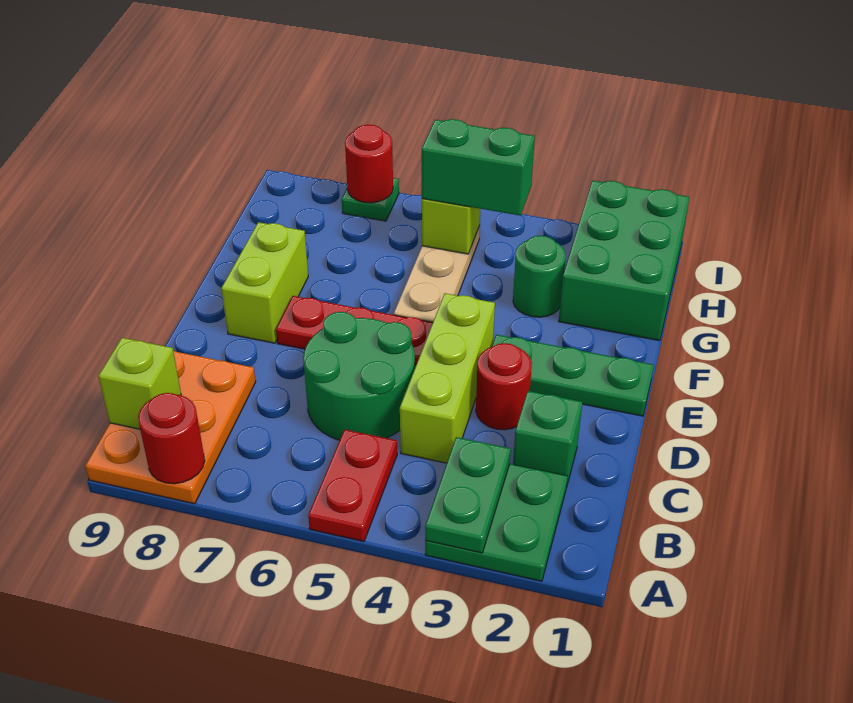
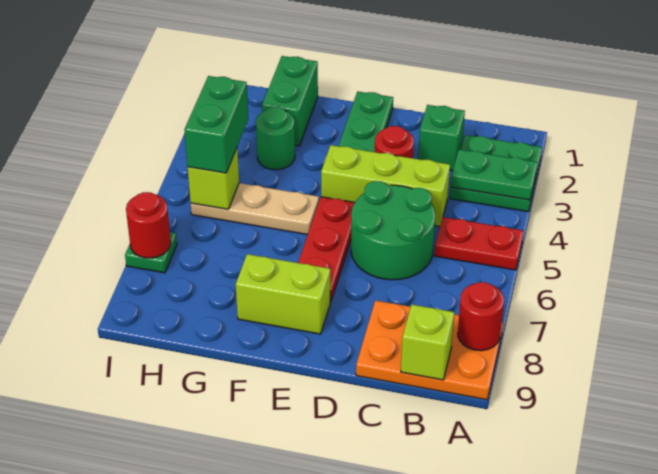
green 2x3 brick [559,181,689,341] -> green 1x2 brick [262,56,318,146]

